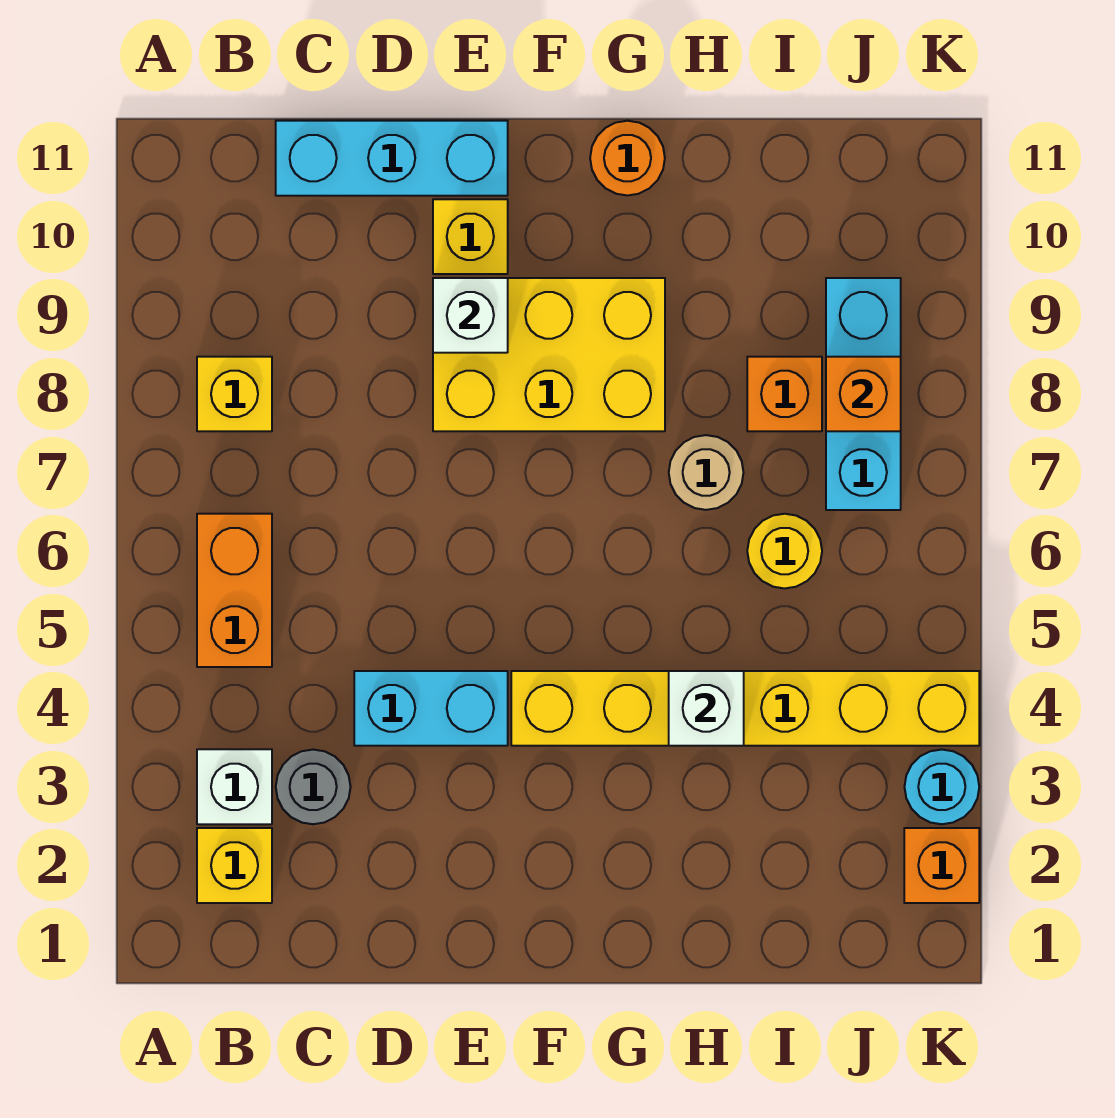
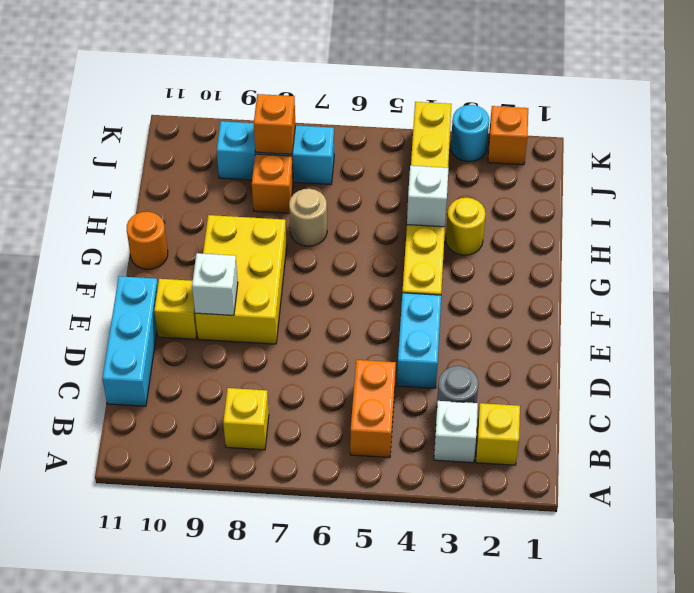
orange 1x2 brick [197,514,272,667] -> orange 1x2 brick turned to [350,360,396,458]
yellow 1x1 round brick [747,514,822,588] -> yellow 1x1 round brick moved to [446,198,485,255]

